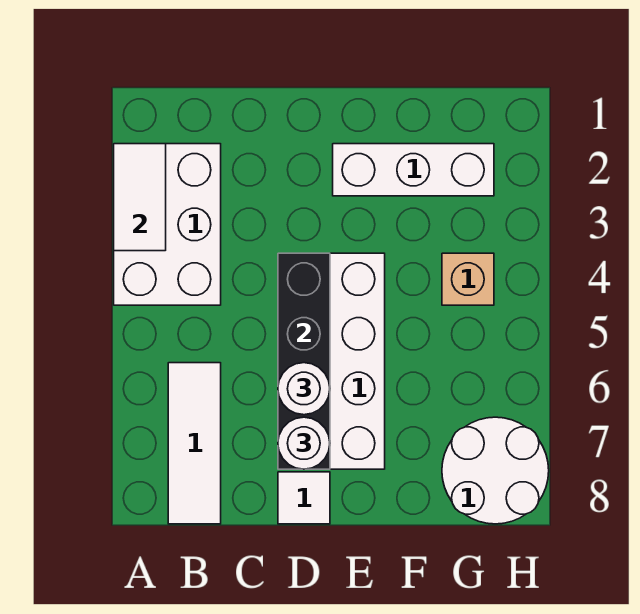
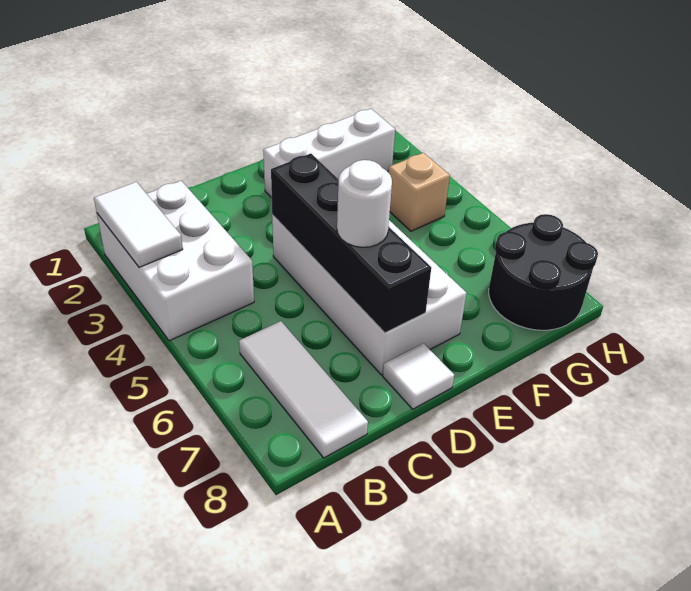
white 1x1 round brick [278,417,330,469] -> none
white 2x2 round brick [442,417,549,524] -> black 2x2 round brick [489,214,598,330]

